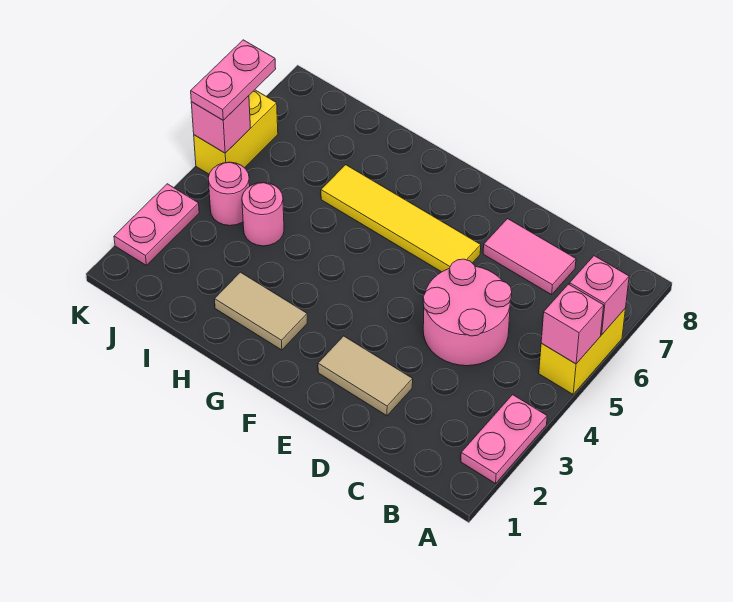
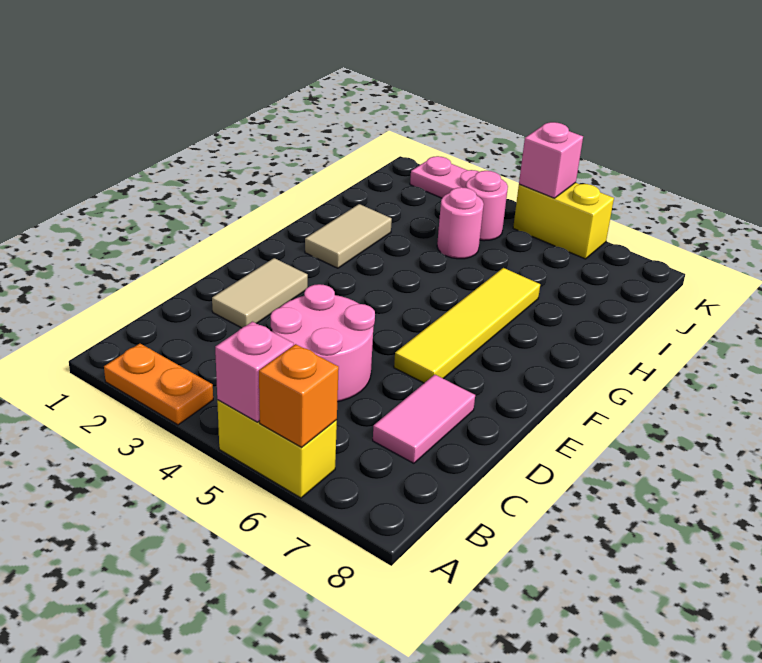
pink 1x2 plate [461,395,547,483] -> orange 1x2 plate [104,344,213,425]
pink 1x1 brick [569,256,629,335] -> orange 1x1 brick [259,344,339,447]
pink 1x2 plate [191,40,276,120] -> none

